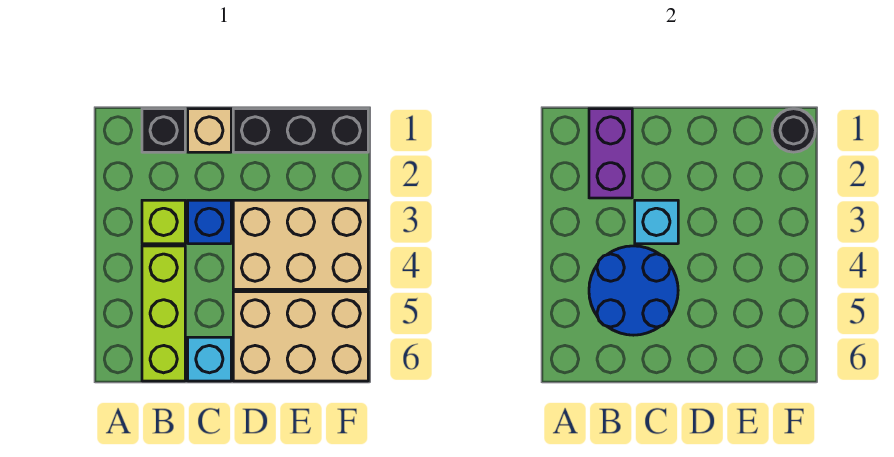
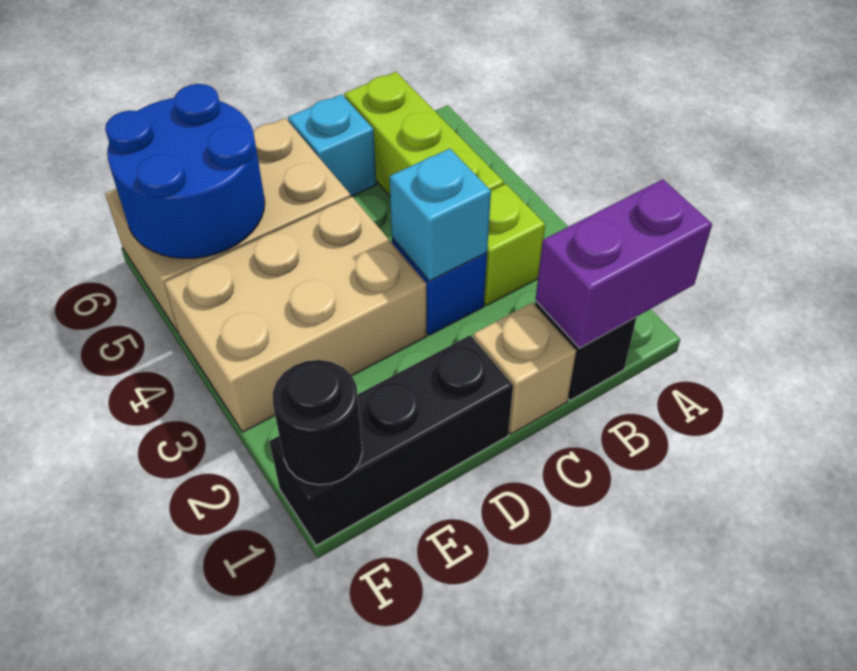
purple 1x2 brick [589,109,632,198] -> purple 1x2 brick turned to [535,179,712,348]
blue 2x2 round brick [589,246,678,335] -> blue 2x2 round brick moved to [105,84,265,258]

